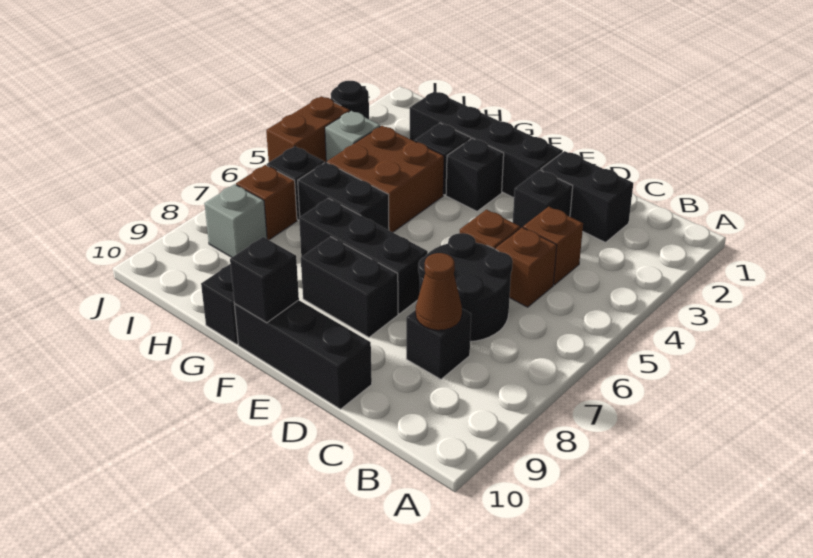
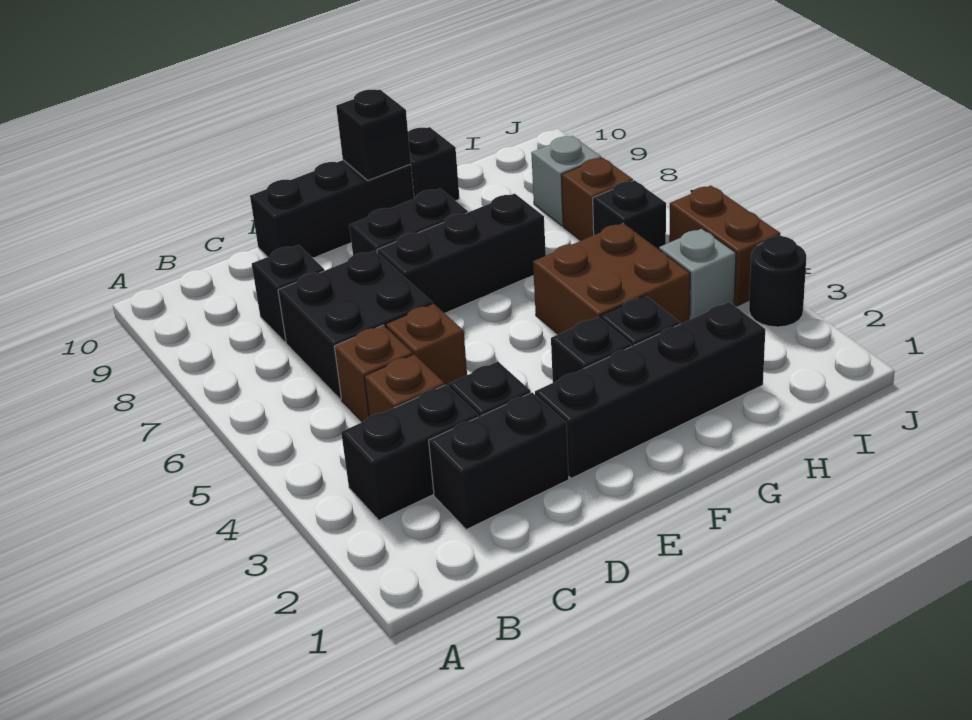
black 2x2 round brick [418,233,513,342] -> black 2x2 brick [278,251,432,399]
brown 1x1 cone [416,253,462,330] -> none
black 1x2 brick [298,162,389,230] -> black 1x2 brick moved to [341,385,478,520]

